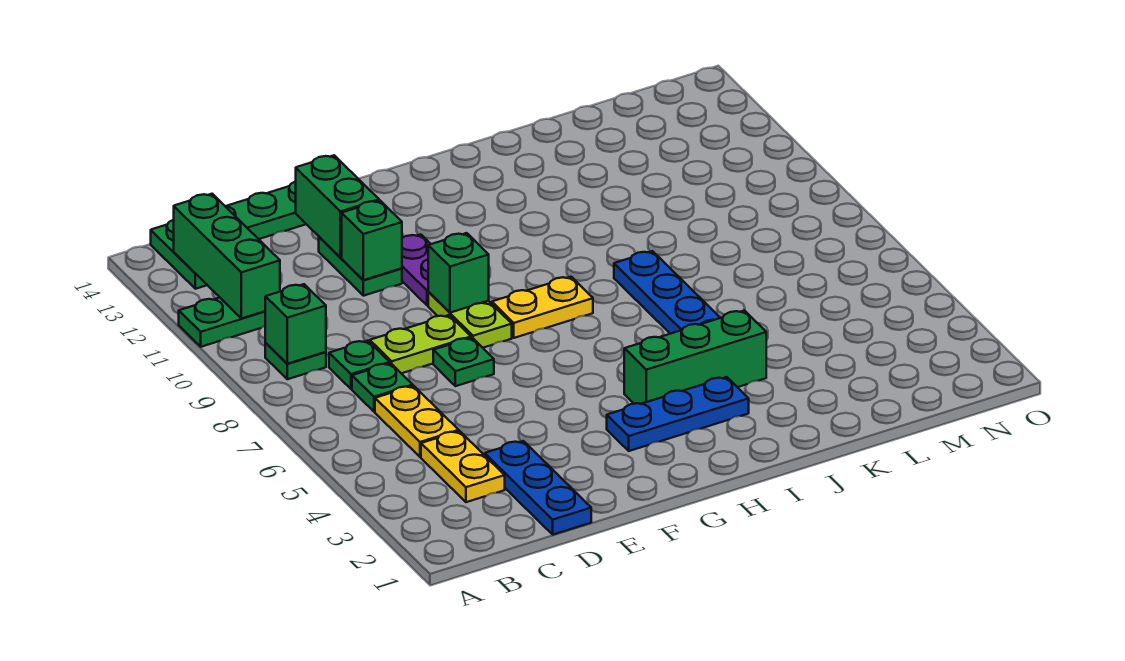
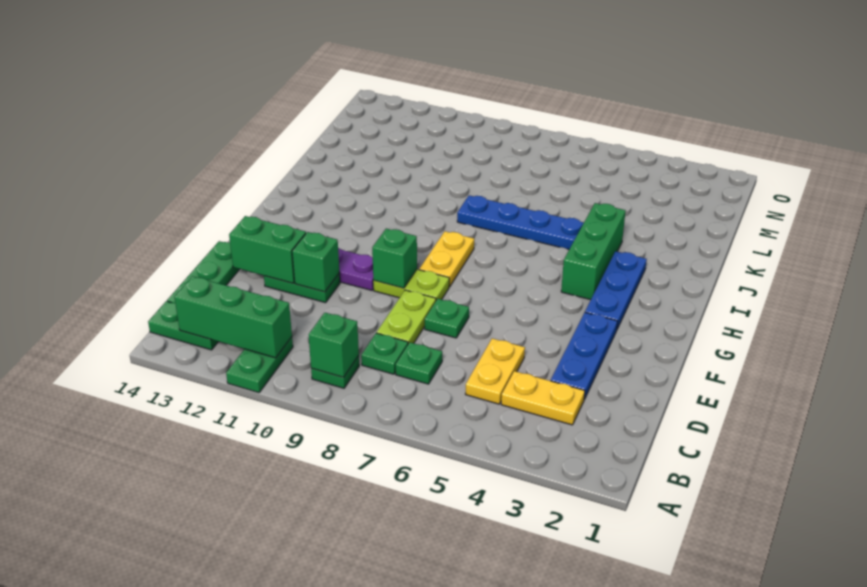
yellow 1x2 plate [375,386,459,457] -> yellow 1x2 plate turned to [466,338,525,404]
blue 1x3 plate [485,441,591,535] -> blue 1x3 plate turned to [551,313,617,399]

